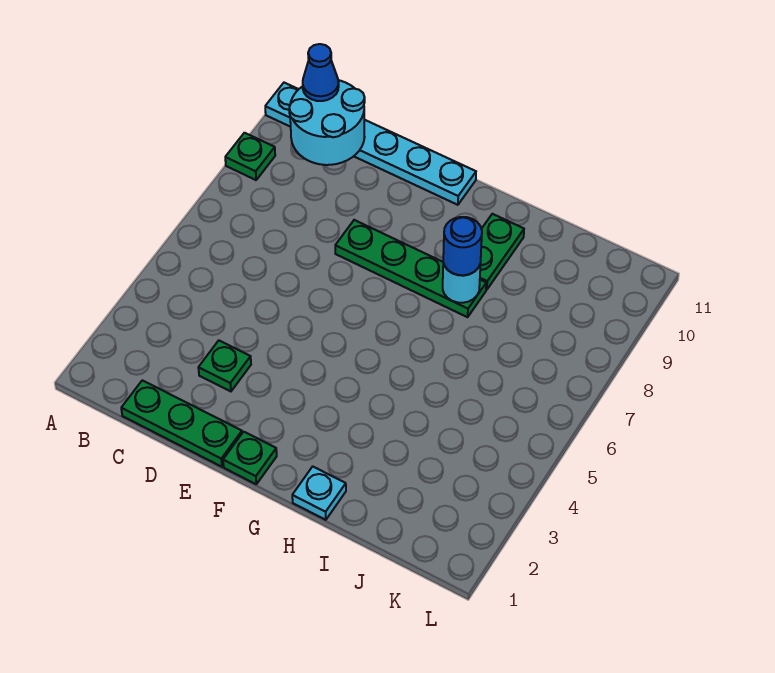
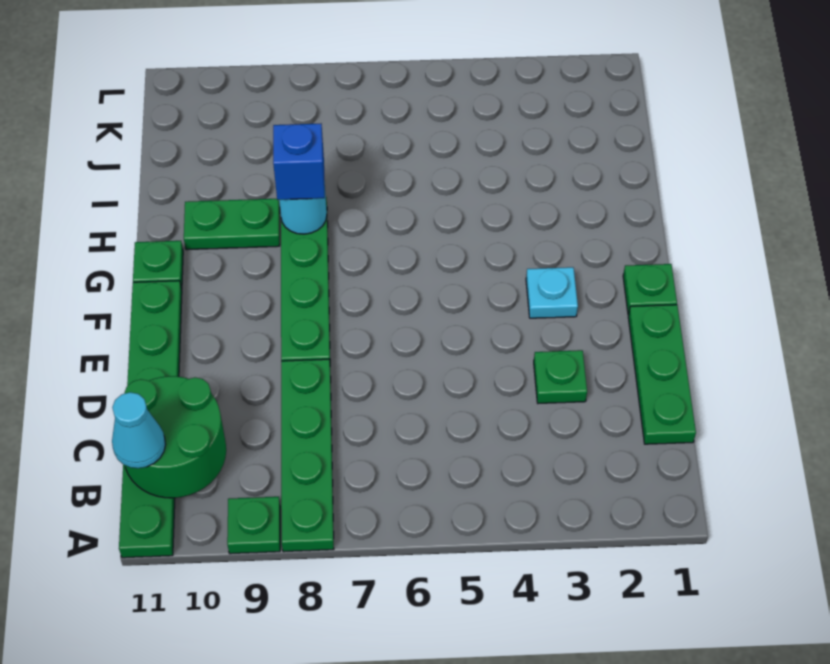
none -> green 1x4 plate [281,359,334,552]
cyan 1x6 plate [265,83,476,205] -> green 1x6 plate [119,281,182,558]
cyan 2x2 round brick [289,80,365,165] -> green 2x2 round brick [124,376,226,498]
blue 1x1 cone [303,44,339,101] -> cyan 1x1 cone [112,392,165,468]
none -> green 1x1 plate [133,241,183,289]
cyan 1x1 plate [292,467,346,520] -> cyan 1x1 plate moved to [526,267,578,318]
blue 1x1 round brick [443,217,482,275] -> blue 1x1 brick [273,124,325,200]

